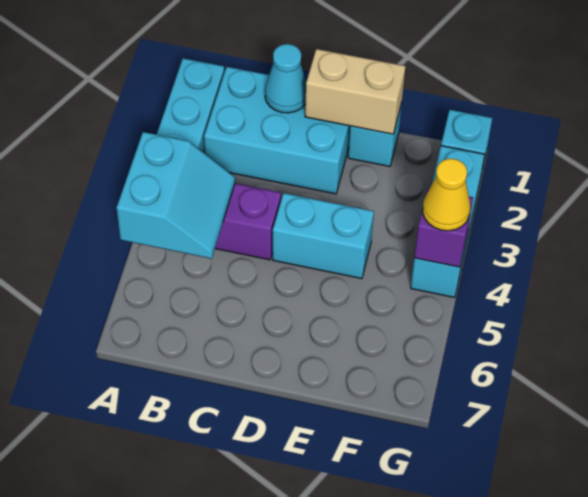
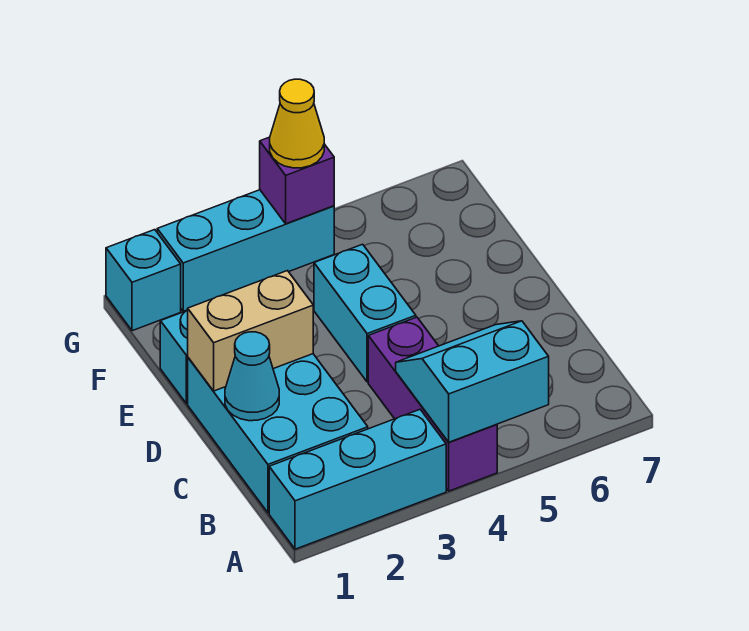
tan 1x2 brick [305,49,406,134] -> tan 1x2 brick turned to [188,271,313,391]

